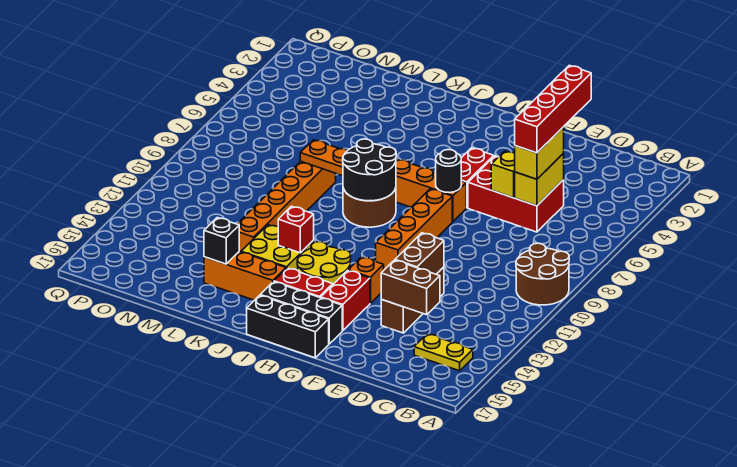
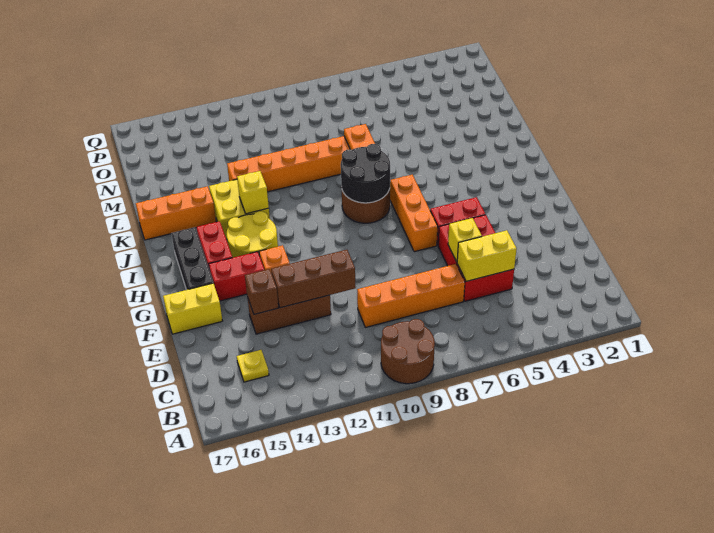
yellow 1x2 plate [414,334,473,371] -> yellow 1x1 plate [237,350,269,382]
red 1x4 brick [515,65,591,153] -> none
yellow 1x2 brick [515,127,564,179] -> yellow 1x2 brick moved to [163,283,222,334]
brown 1x2 brick [381,260,440,315] -> brown 1x1 brick [245,269,279,314]
brown 1x2 brick [395,233,444,274] -> brown 1x3 brick [271,250,356,308]
black 1x1 round brick [436,150,461,193] -> none
orange 1x4 brick [376,189,452,270] -> orange 1x4 brick moved to [357,264,465,328]
black 1x3 brick [247,295,329,358] -> none
red 1x1 brick [278,206,314,253] -> yellow 1x1 brick [237,171,269,214]
orange 1x3 brick [204,252,286,300] -> orange 1x3 brick turned to [136,186,216,240]
black 1x1 brick [204,218,239,264] -> none

